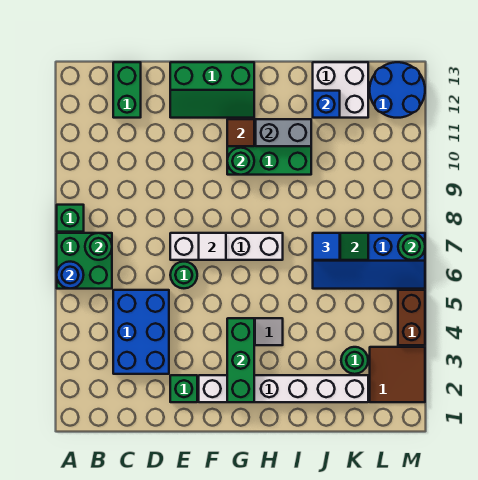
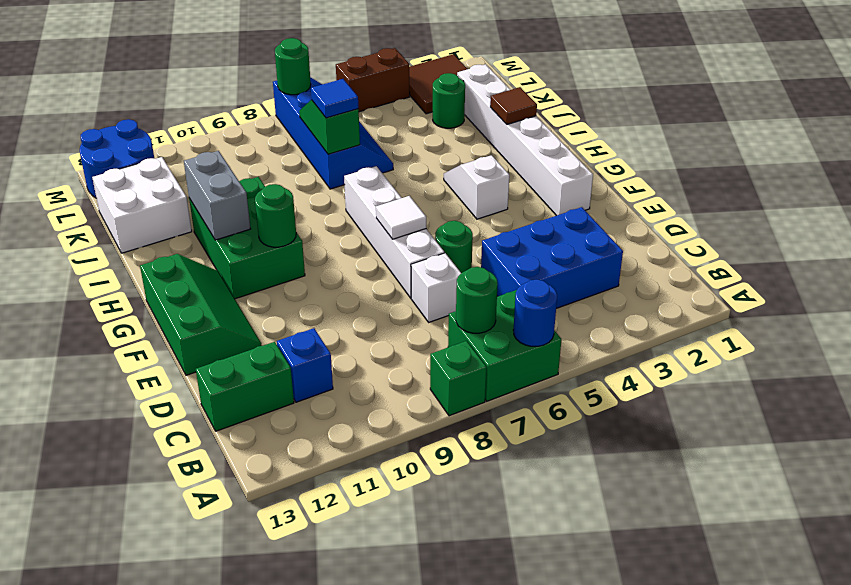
none -> white 1x1 brick [411,253,461,322]
green 1x1 brick [170,375,197,402] -> none
green 1x3 brick [227,318,254,402] -> none
brown 1x1 tile [227,119,254,146] -> brown 1x1 tile moved to [490,87,537,125]
blue 1x1 brick [313,91,340,118] -> blue 1x1 brick moved to [277,328,333,402]

